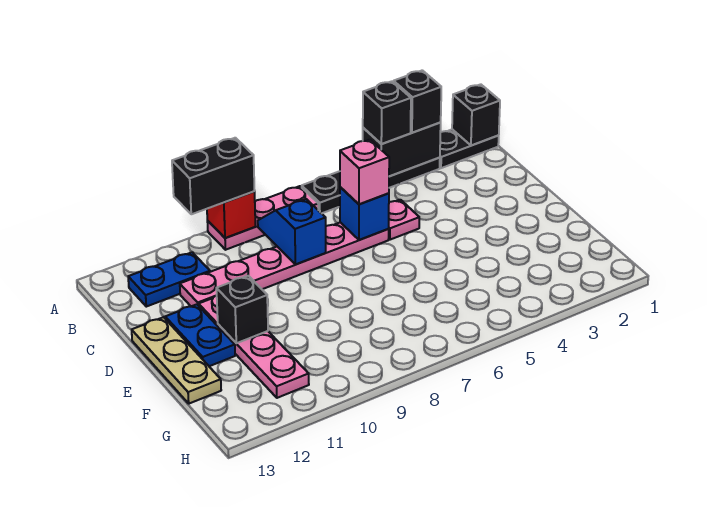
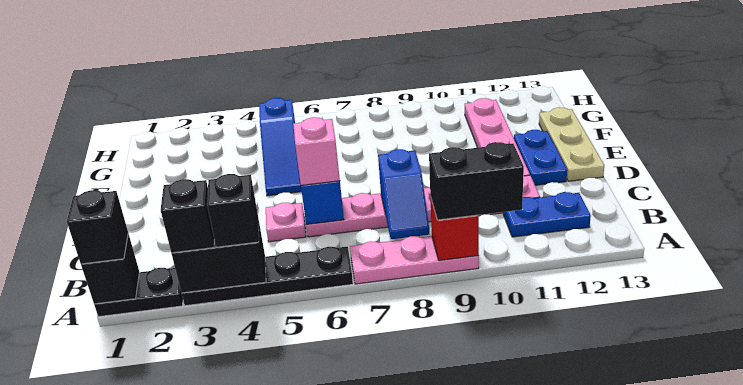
none -> blue 1x3 slope [259,98,302,196]
black 1x1 brick [216,276,268,343] -> black 1x1 brick moved to [67,190,128,264]

